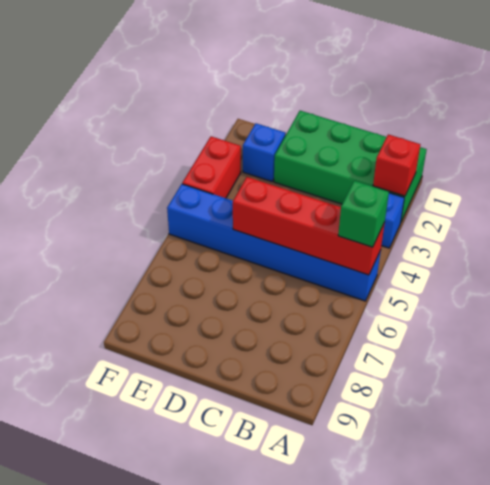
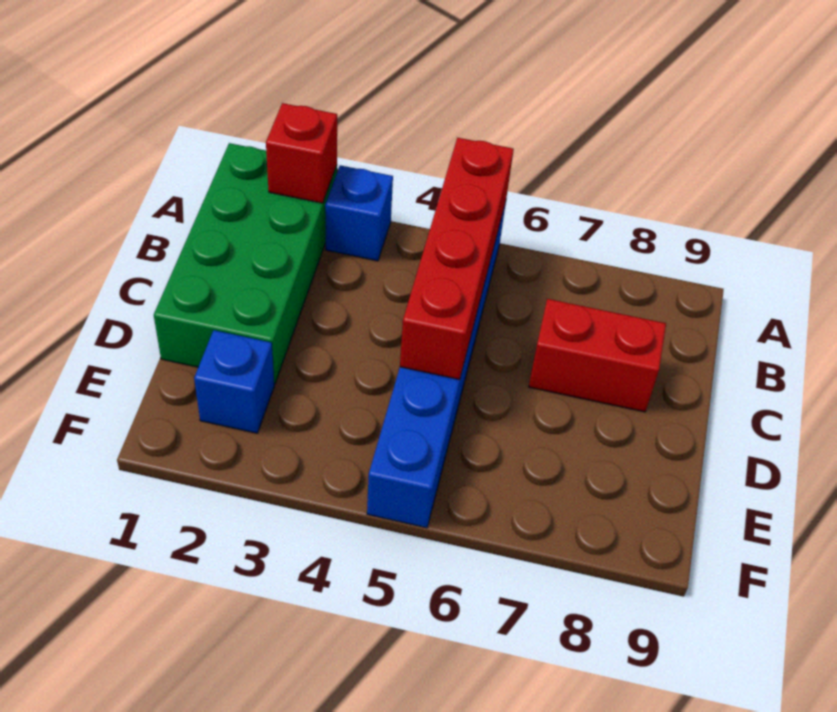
green 1x1 brick [338,181,389,247] -> none
red 1x2 brick [182,136,241,198] -> red 1x2 brick moved to [529,299,666,412]

